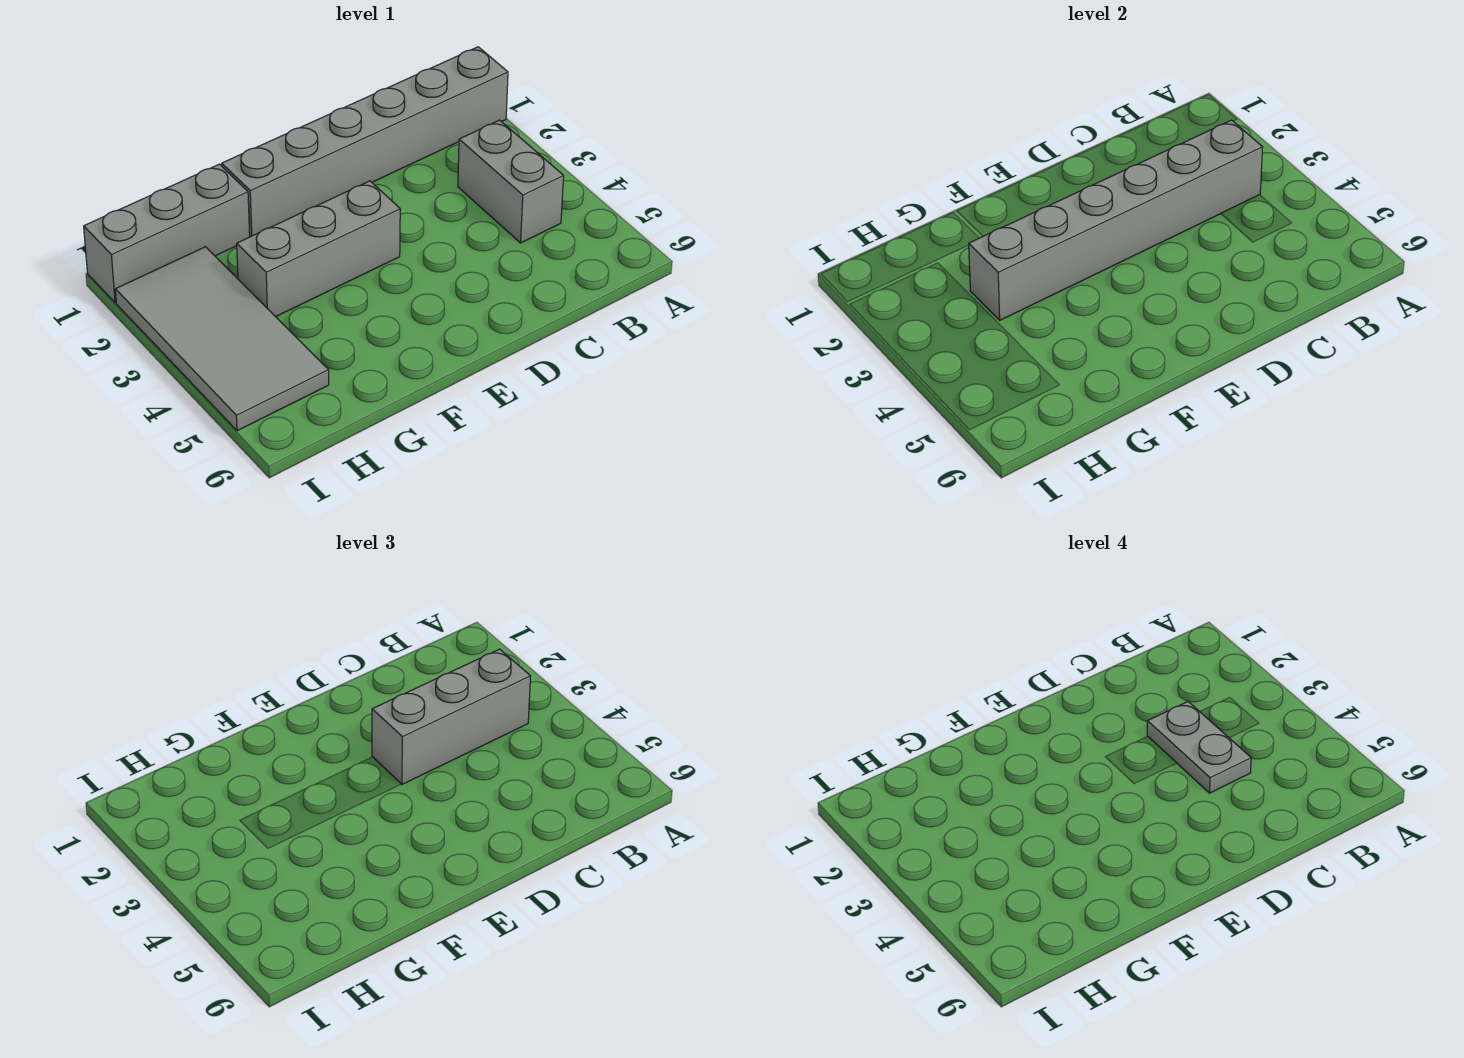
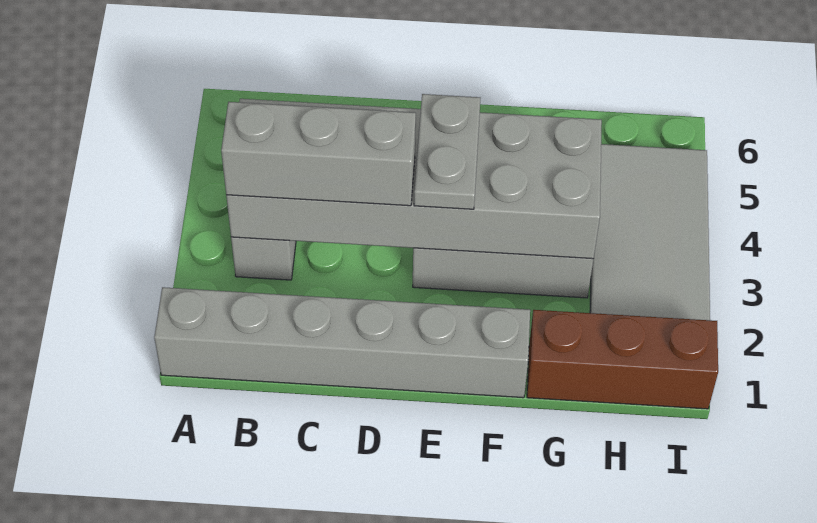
grey 1x6 brick [969,120,1263,320] -> grey 2x6 brick [226,99,602,259]
grey 1x2 plate [1147,702,1251,793] -> grey 1x2 plate moved to [414,94,480,209]
grey 1x3 brick [84,164,250,303] -> brown 1x3 brick [527,310,718,409]

